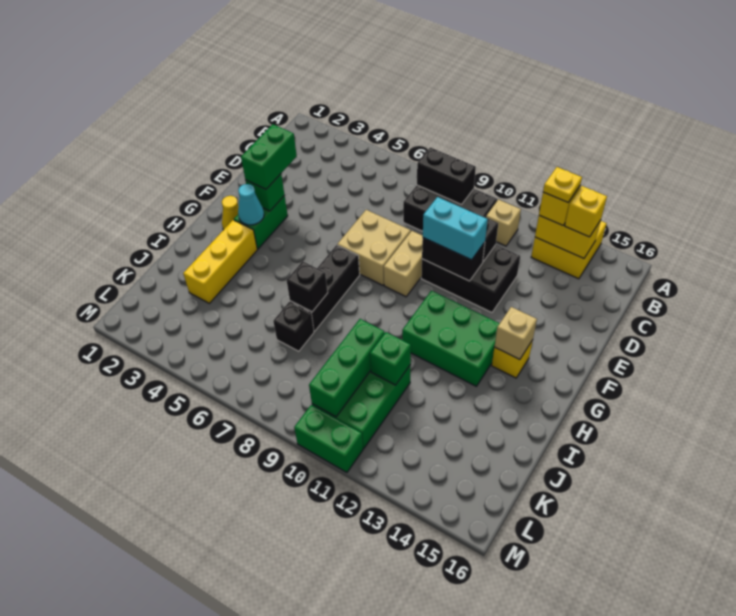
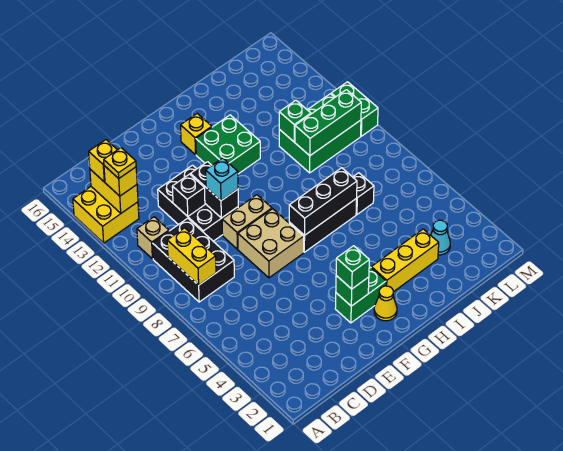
black 1x2 brick [417,147,476,204] -> yellow 1x2 brick [167,228,216,285]
green 1x2 brick [241,124,297,189] -> green 1x1 brick [336,246,369,289]
cyan 1x2 brick [423,197,488,260] -> cyan 1x1 brick [206,158,238,201]
cyan 1x1 cone [238,184,264,225] -> cyan 1x1 cone moved to [431,220,450,255]
green 2x3 brick [402,291,500,386] -> green 2x2 brick [196,115,260,174]
tan 1x1 brick [495,307,537,360] -> none
black 1x1 brick [287,261,328,312] -> black 1x3 brick [289,168,357,235]

